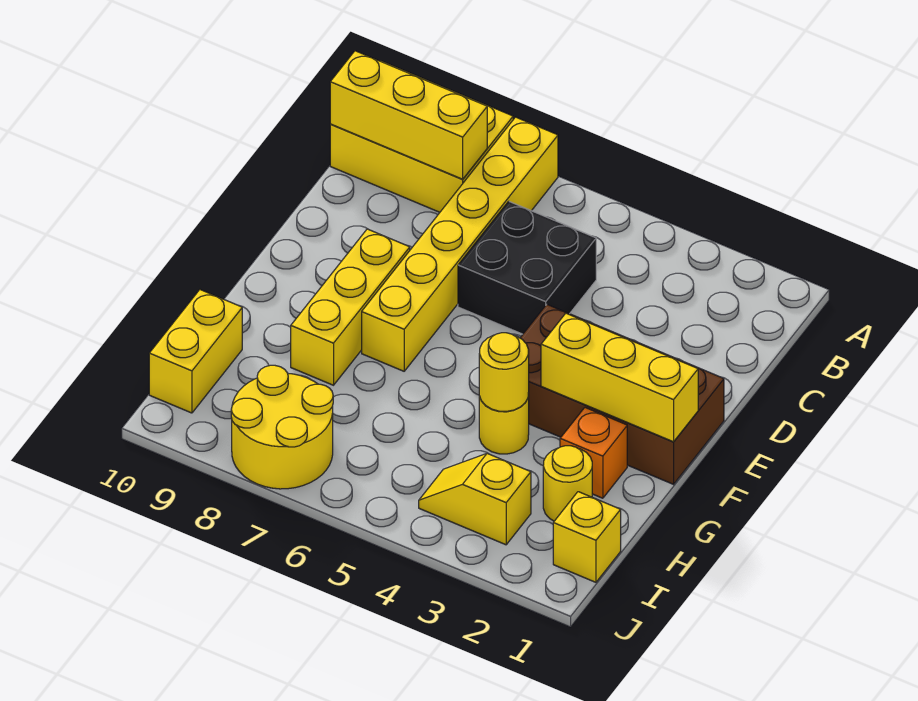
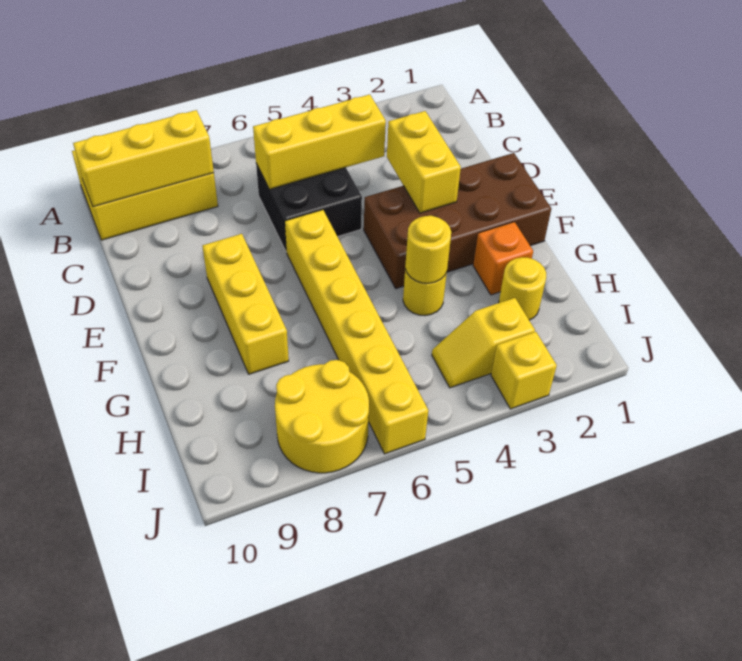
yellow 1x6 brick [362,117,558,371] -> yellow 1x6 brick moved to [285,210,428,454]
yellow 1x3 brick [541,313,698,442] -> yellow 1x3 brick moved to [253,94,386,189]
yellow 1x2 brick [149,290,242,413] -> yellow 1x2 brick moved to [387,111,461,213]
yellow 1x1 brick [553,492,621,582] -> yellow 1x1 brick moved to [491,332,557,409]

